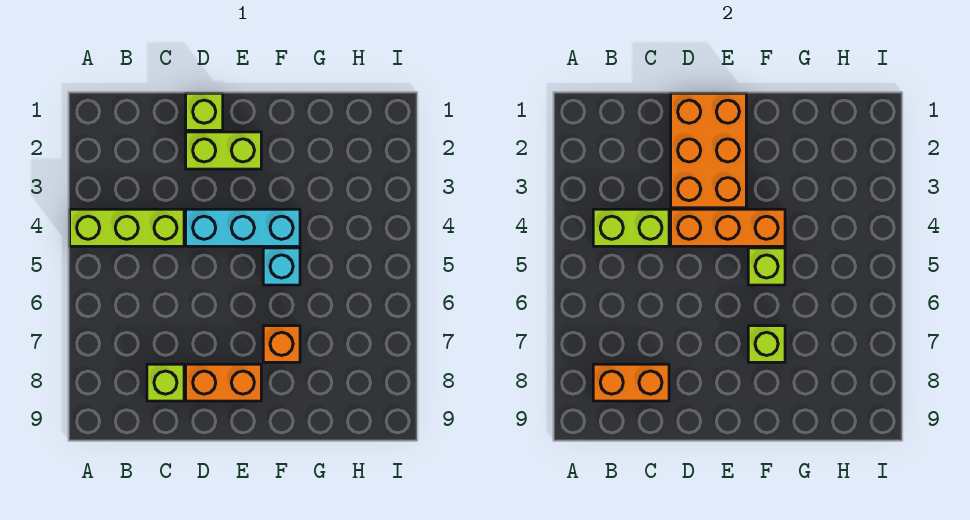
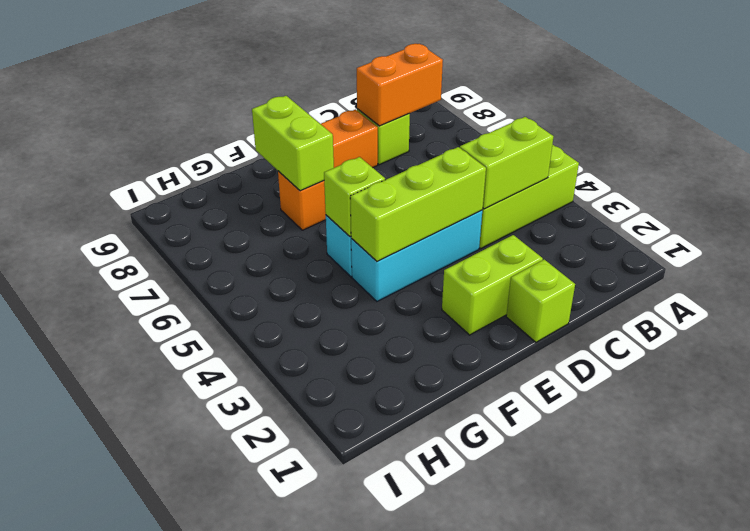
orange 2x3 brick [671,93,746,208] -> none
orange 1x3 brick [671,209,785,246] -> lime 1x3 brick [350,147,486,262]
lime 1x1 brick [748,326,785,362] -> lime 1x2 brick [252,96,334,191]

